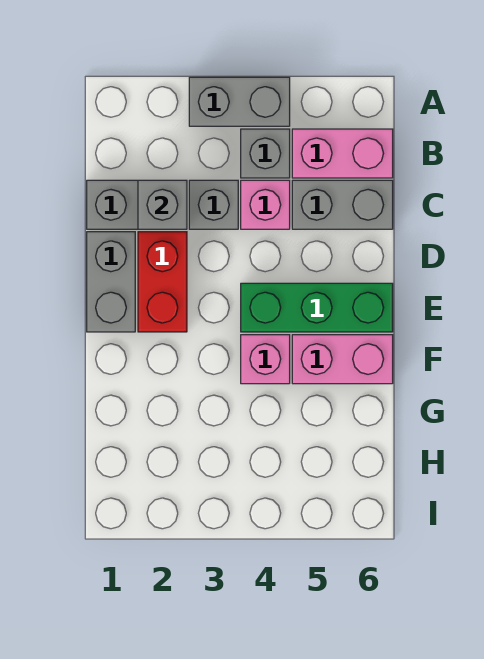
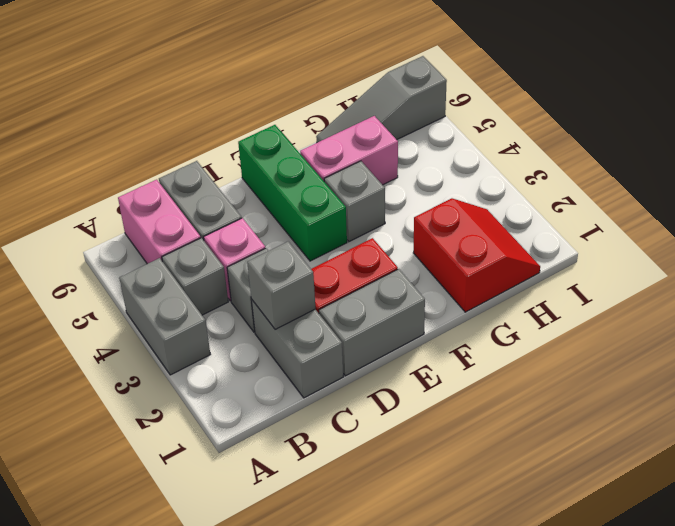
pink 1x1 brick [241,335,290,384] -> grey 1x1 brick [324,161,385,242]
pink 1x2 brick [292,335,393,384] -> pink 1x2 brick turned to [300,116,398,185]
none -> red 2x2 slope [413,198,540,312]
none -> grey 1x3 slope [316,56,447,143]

